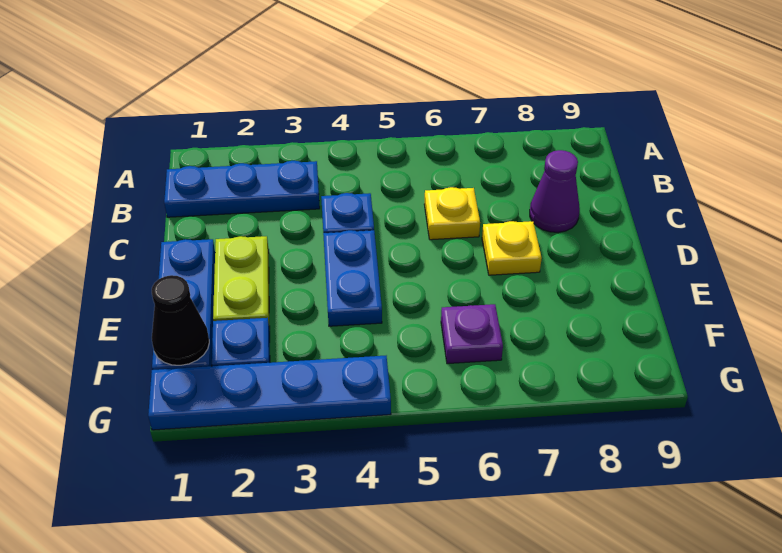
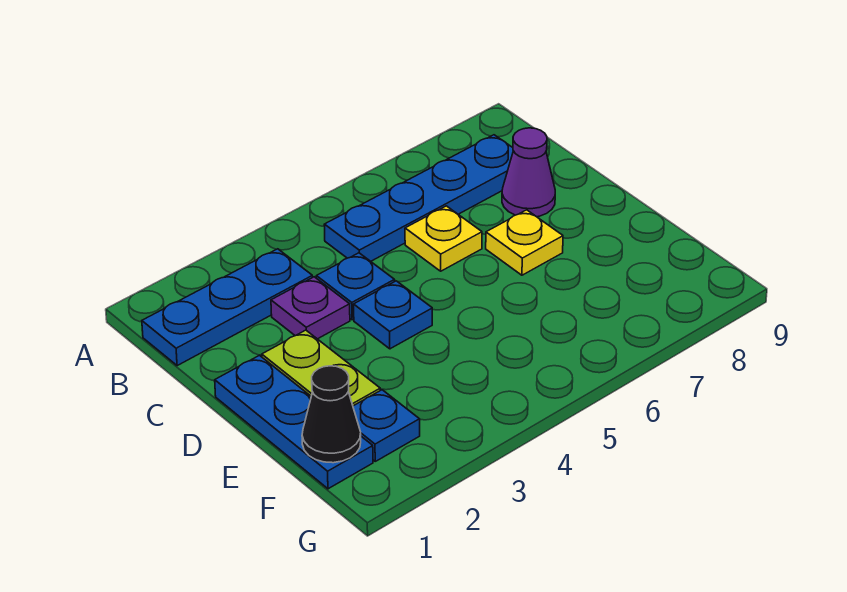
blue 1x2 plate [323,230,382,326] -> blue 1x1 plate [354,281,432,349]
purple 1x1 plate [441,304,503,364] -> purple 1x1 plate moved to [271,277,350,339]
blue 1x4 plate [148,356,391,430] -> blue 1x4 plate moved to [324,135,513,261]

